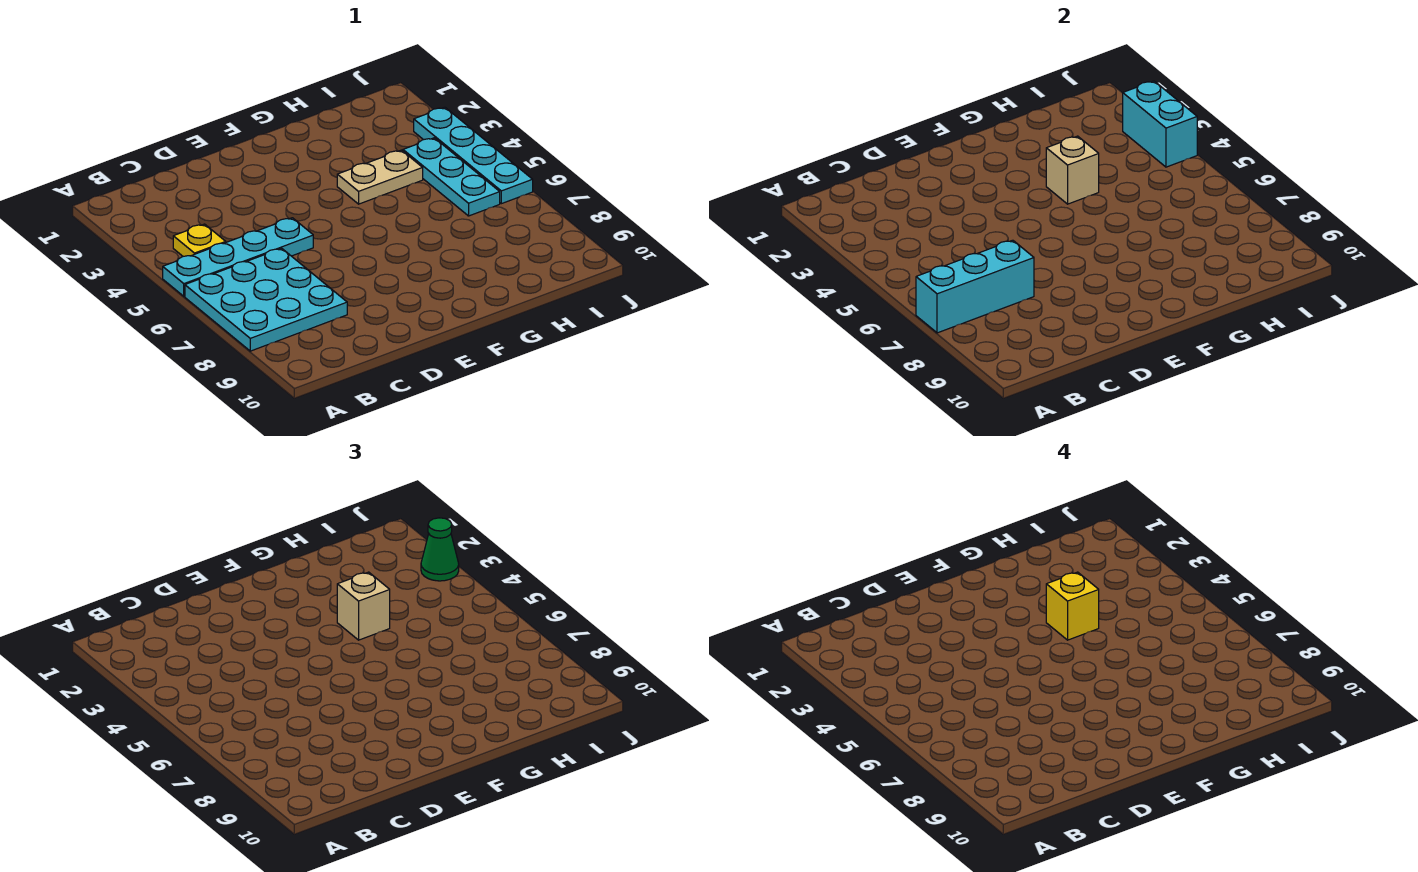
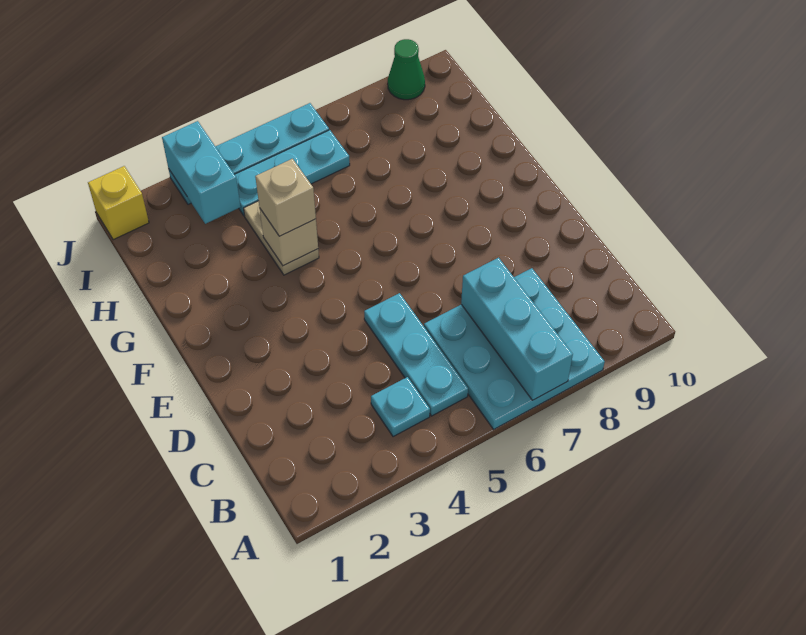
cyan 1x4 plate [163,218,313,296] -> cyan 1x3 plate [364,293,468,416]
yellow 1x1 plate [173,224,226,256] -> cyan 1x1 plate [371,377,430,437]
yellow 1x1 brick [1046,572,1099,640] -> yellow 1x1 brick moved to [88,166,149,240]
cyan 1x2 brick [1123,81,1197,167] -> cyan 1x2 brick turned to [162,121,241,224]
green 1x1 cone [421,518,459,581] -> green 1x1 cone moved to [388,39,425,100]

